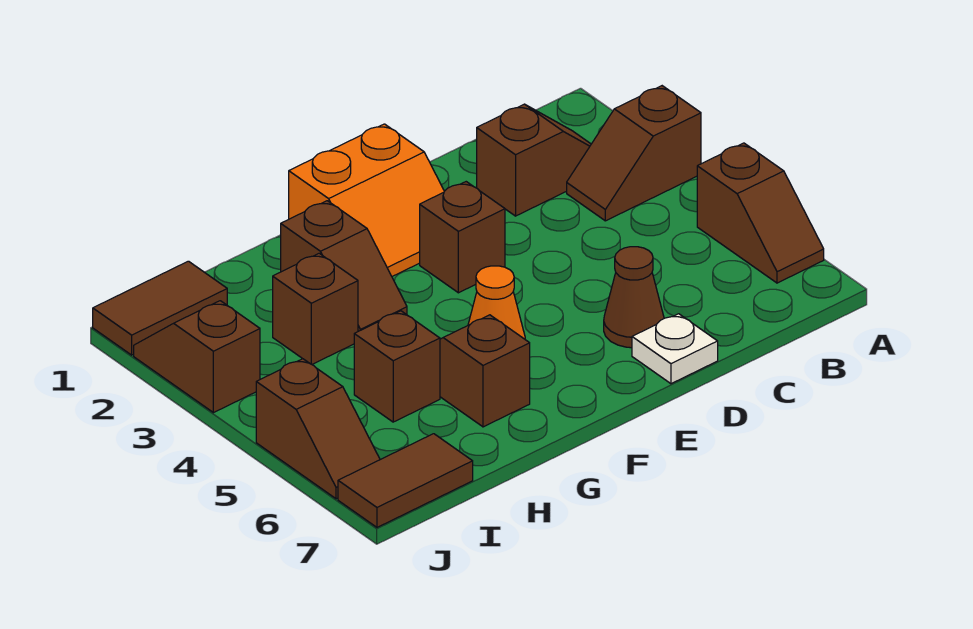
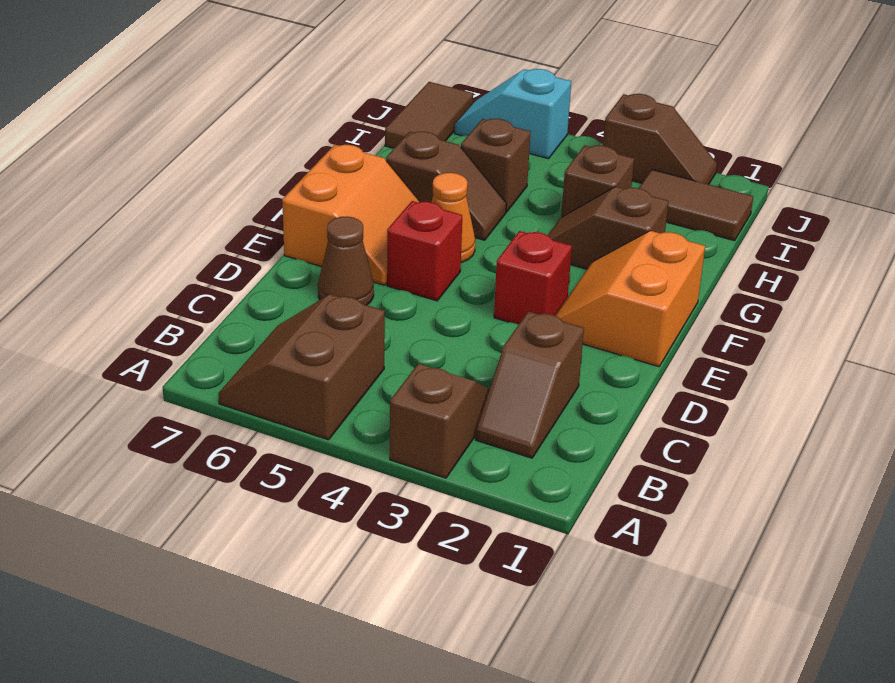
brown 1x2 slope [697,143,824,283] -> brown 2x2 slope [218,294,385,440]
white 1x1 plate [632,314,718,384] -> none
brown 1x1 brick [420,182,505,293] -> red 1x1 brick [494,231,572,325]
none -> red 1x1 brick [387,201,462,301]
none -> orange 2x2 slope [282,145,420,285]
brown 1x2 tile [93,261,227,355] -> brown 1x2 tile turned to [639,170,753,241]
brown 1x2 slope [256,359,380,499] -> cyan 1x2 slope [455,69,571,159]

